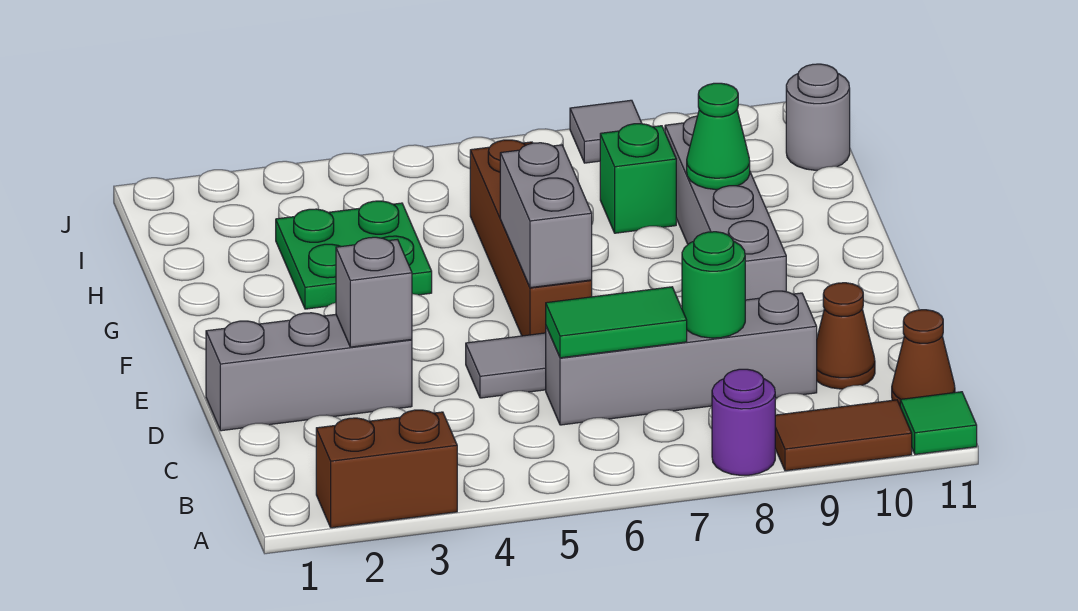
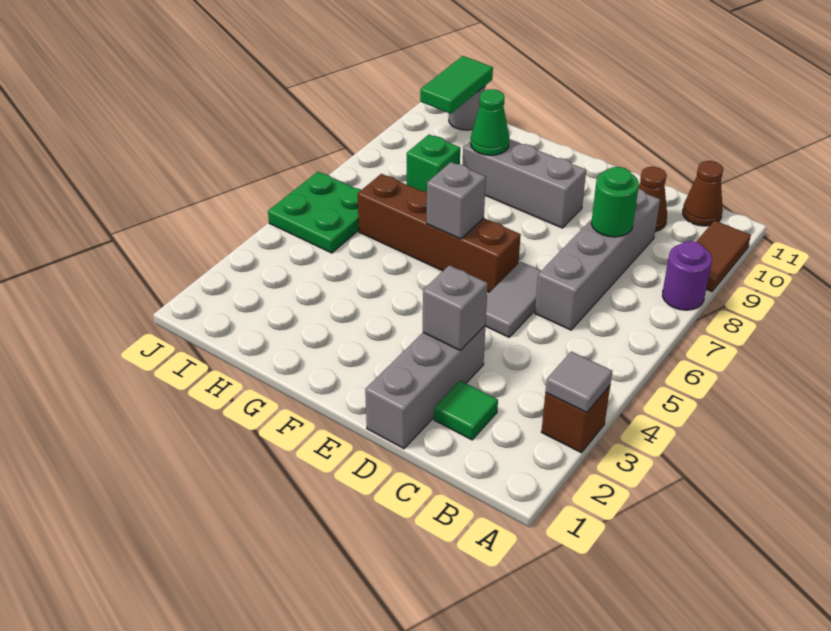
brown 1x2 brick [316,410,457,528] -> brown 1x1 brick [541,386,610,453]
green 1x1 tile [900,392,977,454] -> green 1x1 tile moved to [434,381,498,440]
green 1x2 tile [546,287,687,358] -> green 1x2 tile moved to [420,56,493,114]
grey 1x2 brick [500,143,592,288] -> grey 1x1 brick [427,162,486,239]
grey 1x4 brick [665,116,786,300] -> grey 1x3 brick [463,139,586,228]
green 2x2 plate [276,201,432,309] -> green 2x2 plate moved to [268,172,361,253]
grey 1x1 tile [570,100,642,163] -> grey 1x1 tile moved to [545,351,612,413]

